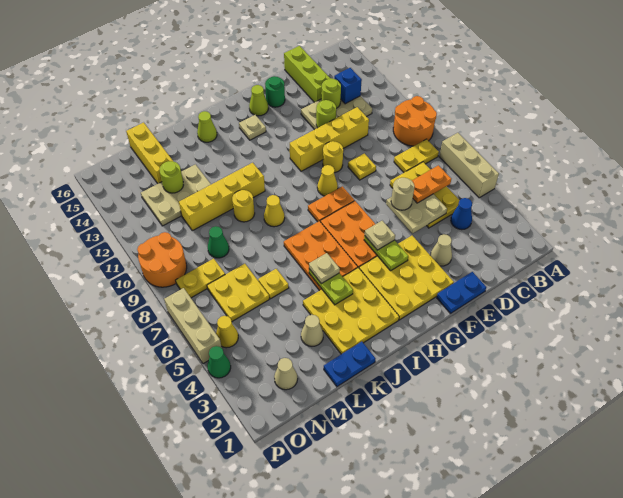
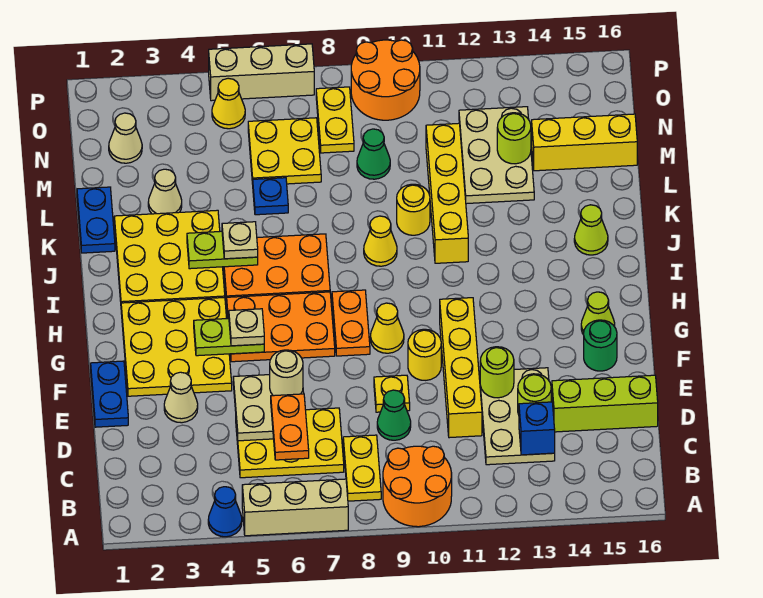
blue 1x1 cone [451,198,472,230] -> blue 1x1 cone moved to [208,487,242,537]
tan 1x1 plate [239,115,266,140] -> none
yellow 1x1 plate [258,269,289,299] -> blue 1x1 plate [253,178,288,215]
green 1x1 cone [207,346,231,378] -> green 1x1 cone moved to [377,390,411,440]

